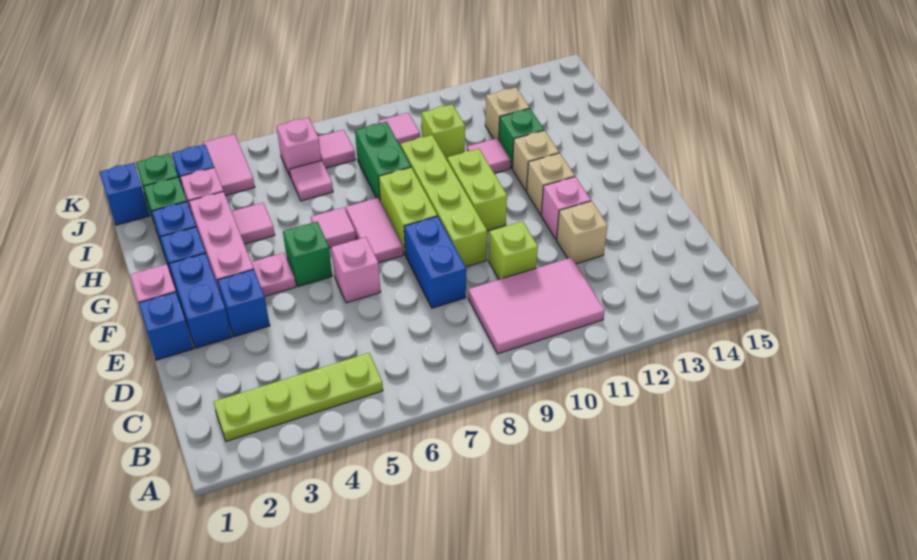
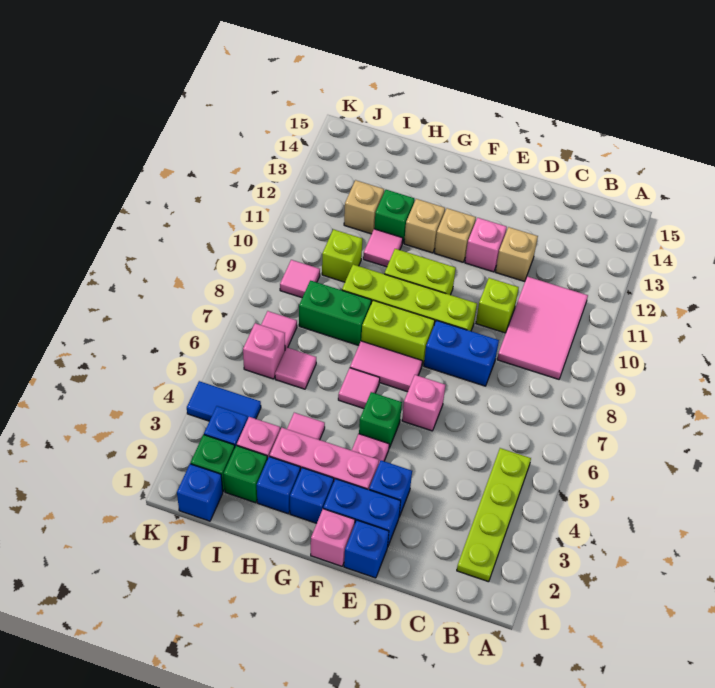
pink 1x2 tile [203,134,255,196] -> blue 1x2 tile [187,381,261,421]

